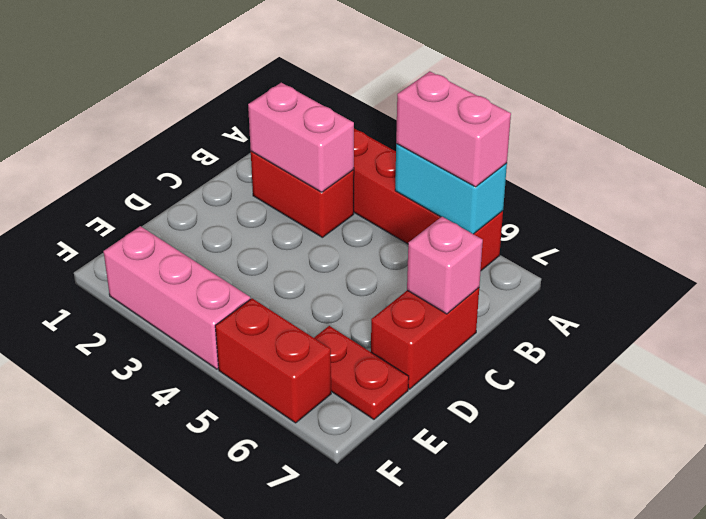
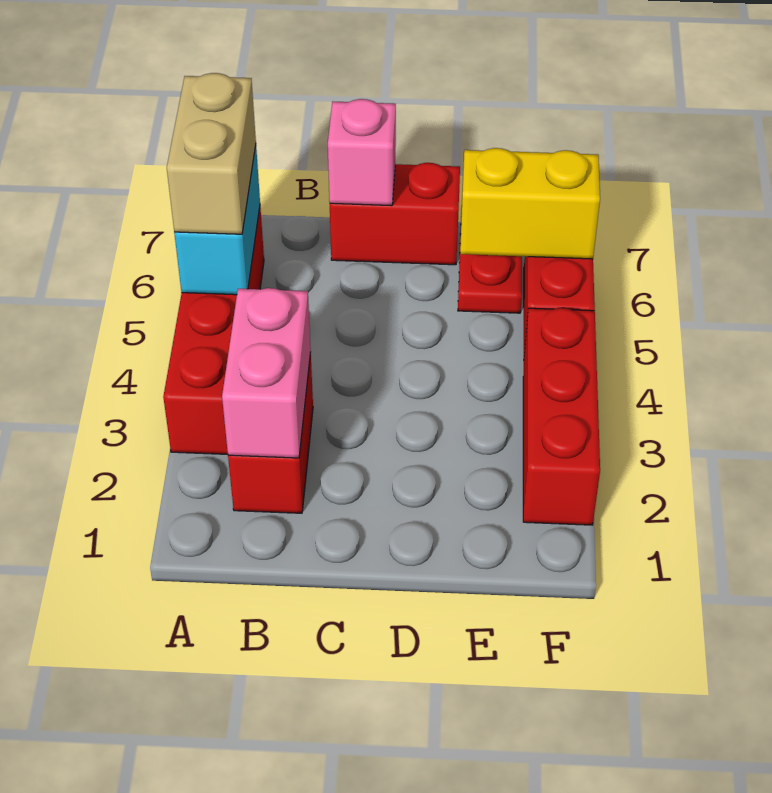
pink 1x2 brick [396,71,511,187] -> tan 1x2 brick [167,73,256,234]
none -> yellow 1x2 brick [460,148,600,259]
pink 1x3 brick [104,226,250,369] -> red 1x3 brick [523,308,600,525]

